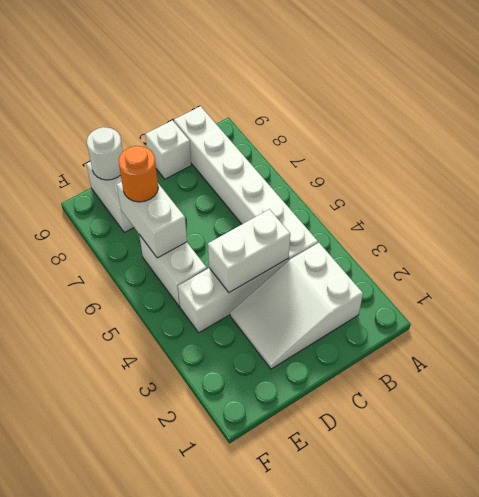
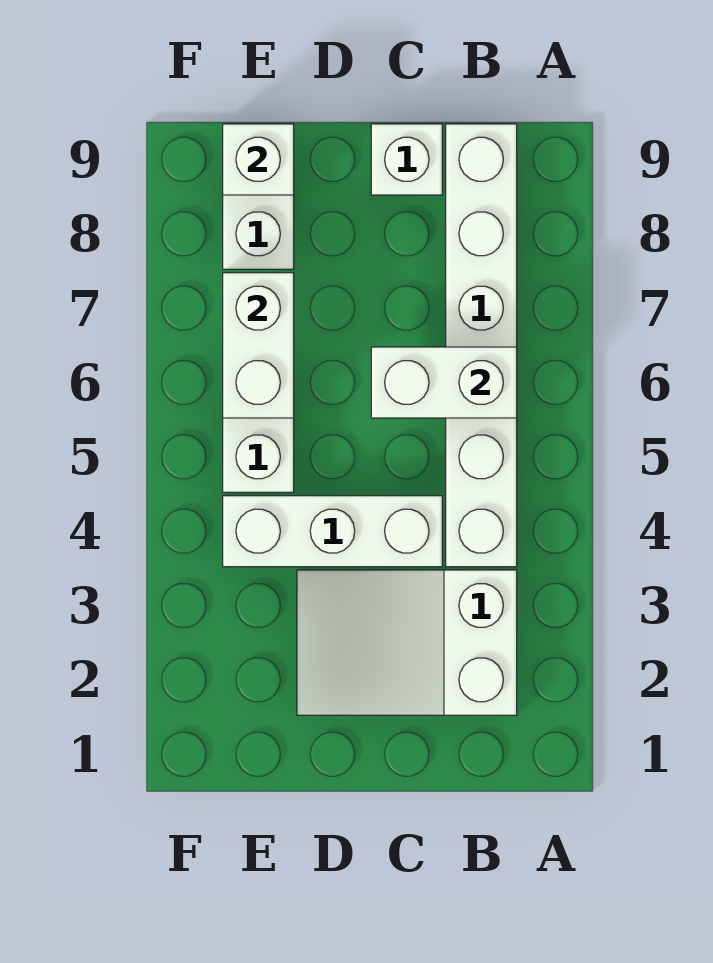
white 1x2 brick [208,209,290,293] -> white 1x2 brick moved to [371,347,517,418]
orange 1x1 round brick [119,146,158,202] -> none
white 1x1 round brick [87,127,123,180] -> white 1x1 brick [223,124,294,195]

